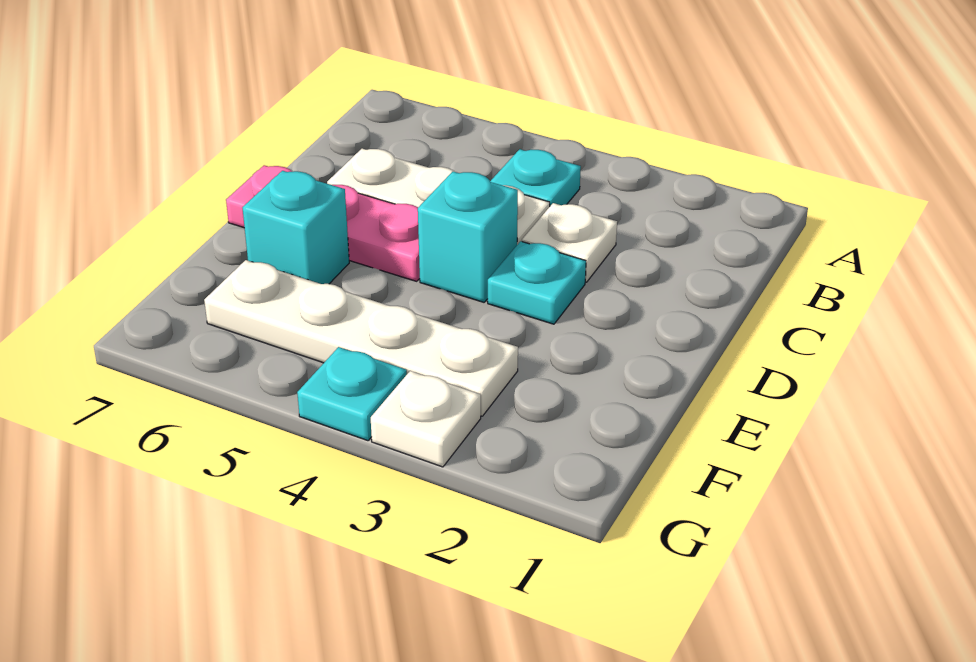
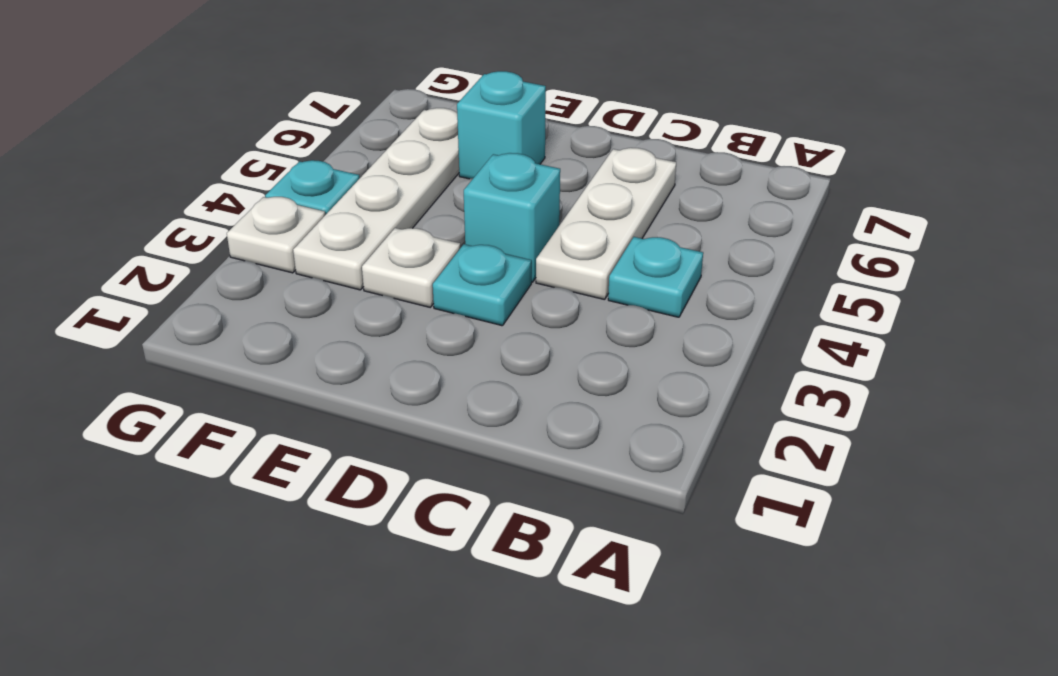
white 1x1 plate [522,203,617,282] -> white 1x1 plate moved to [362,228,460,307]
pink 1x3 plate [226,165,420,281] -> none

